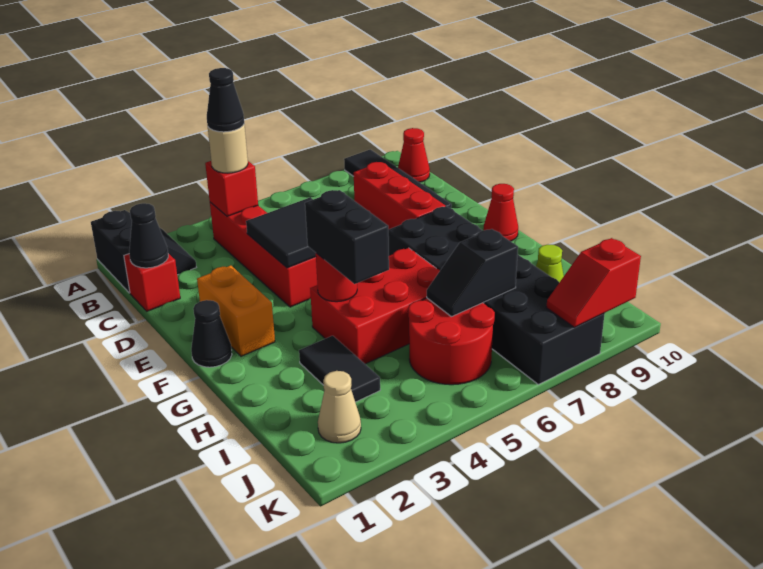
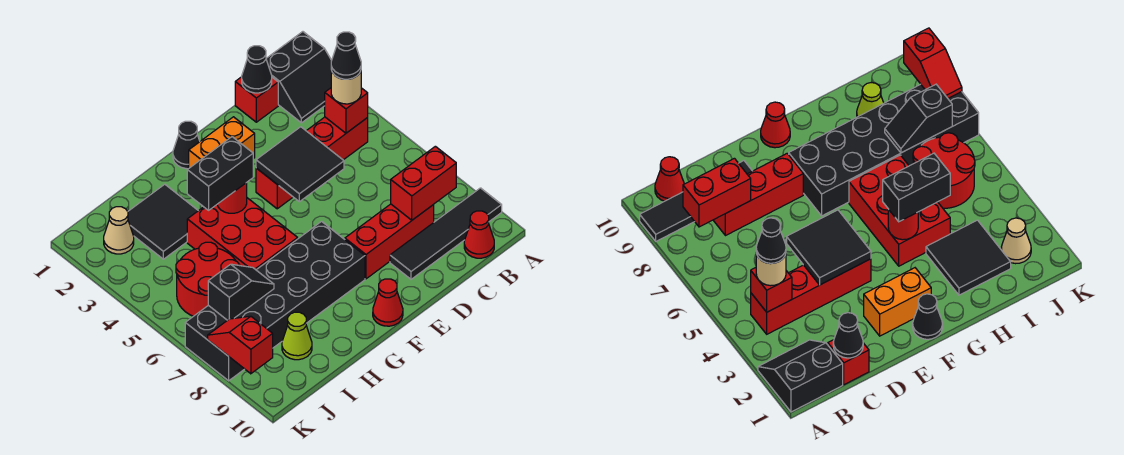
none -> red 1x2 brick [391,146,456,220]
black 1x2 tile [299,336,380,402] -> black 2x2 tile [128,184,198,259]
black 1x2 slope [427,229,518,317] -> black 1x2 slope turned to [208,264,274,320]

